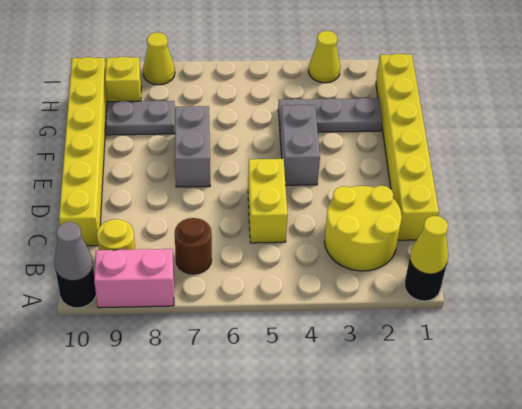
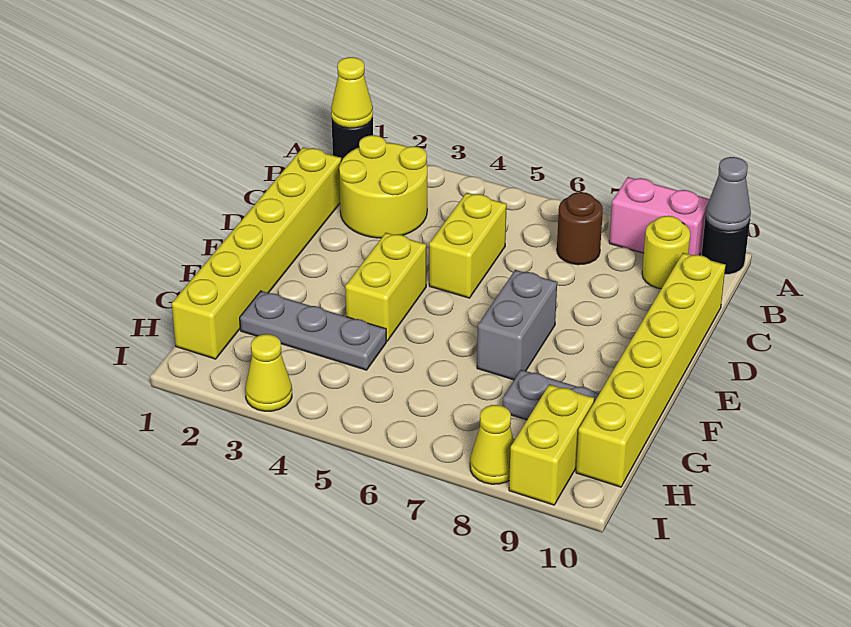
grey 1x2 brick [280,105,320,185] -> yellow 1x2 brick [345,233,426,341]
yellow 1x1 brick [105,56,141,102] -> yellow 1x2 brick [509,384,594,505]

